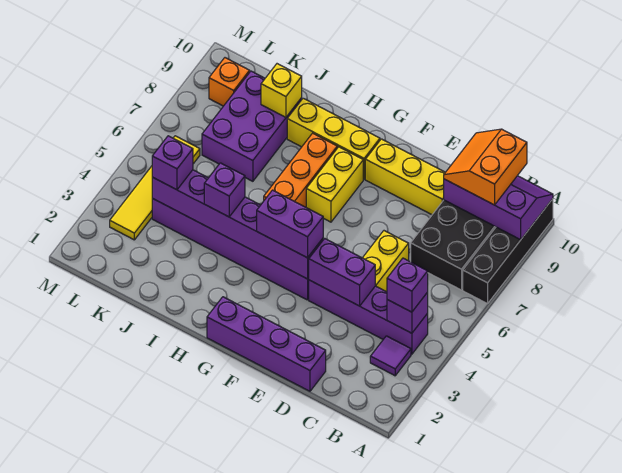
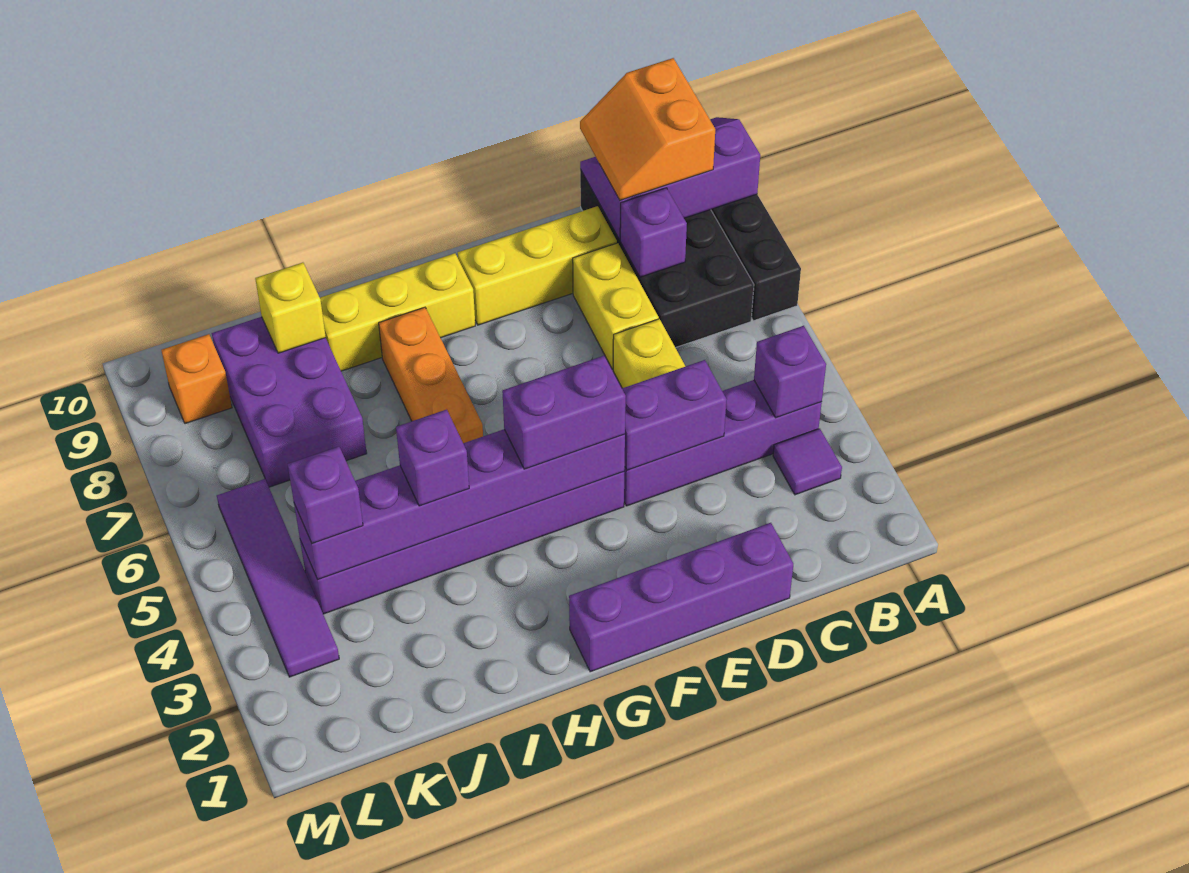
purple 1x1 brick [387,258,428,312] -> purple 1x1 brick moved to [620,188,687,277]
yellow 1x2 brick [306,147,363,222] -> yellow 1x2 brick moved to [573,243,659,369]
yellow 1x4 tile [110,136,200,240] -> purple 1x4 tile [217,479,339,677]

